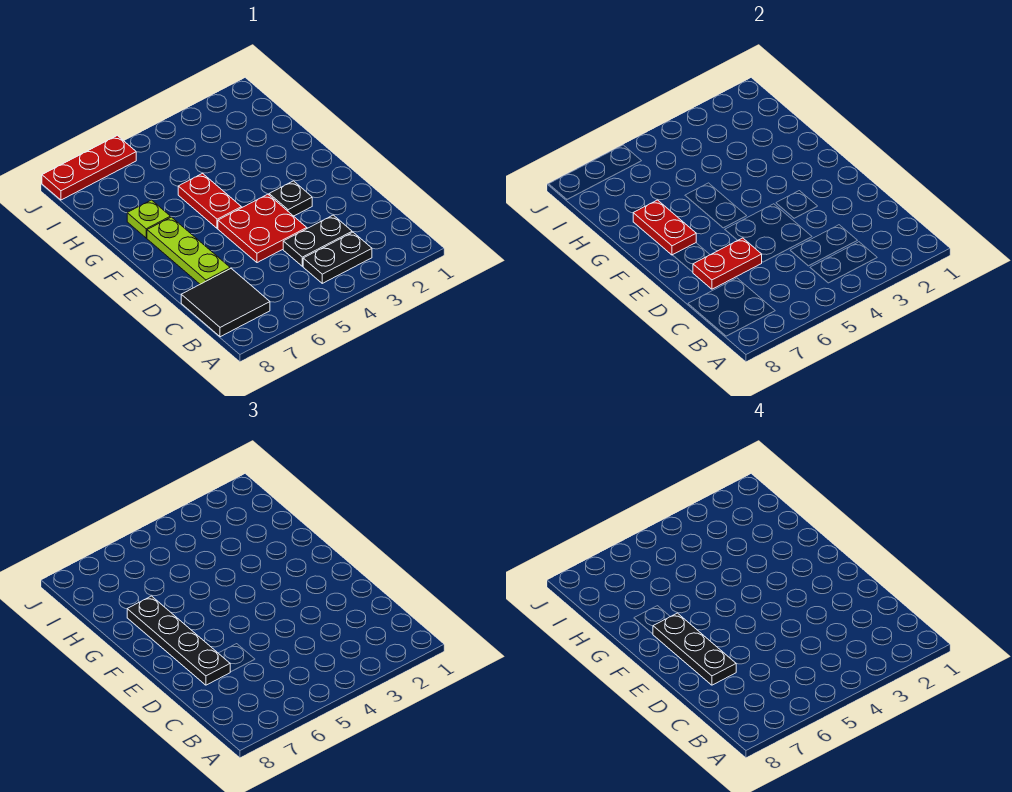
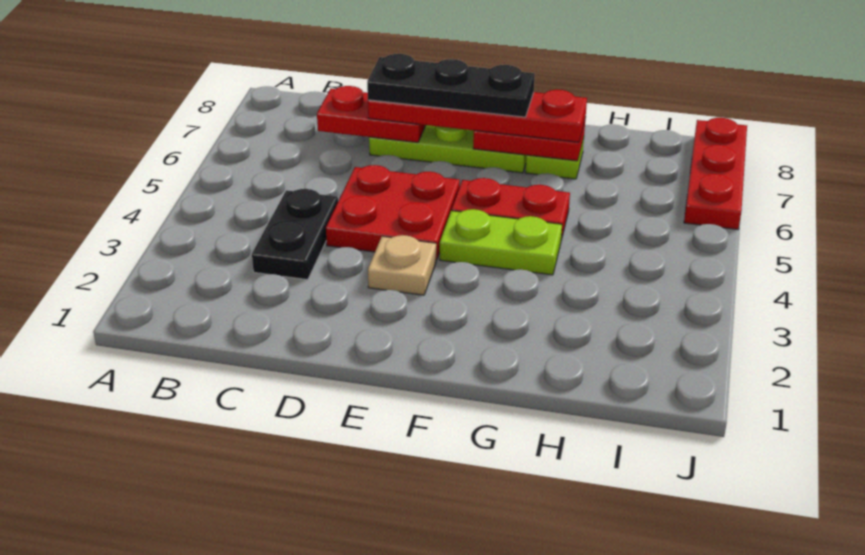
black 1x2 plate [303,232,372,283] -> none
black 2x2 tile [181,268,270,337] -> none
red 1x2 plate [693,238,762,289] -> red 1x2 plate turned to [317,86,426,143]
black 1x4 plate [127,596,230,685] -> red 1x4 plate [368,90,587,142]
black 1x1 plate [269,181,312,216] -> tan 1x1 plate [368,235,436,295]
none -> lime 1x2 plate [440,209,562,275]

